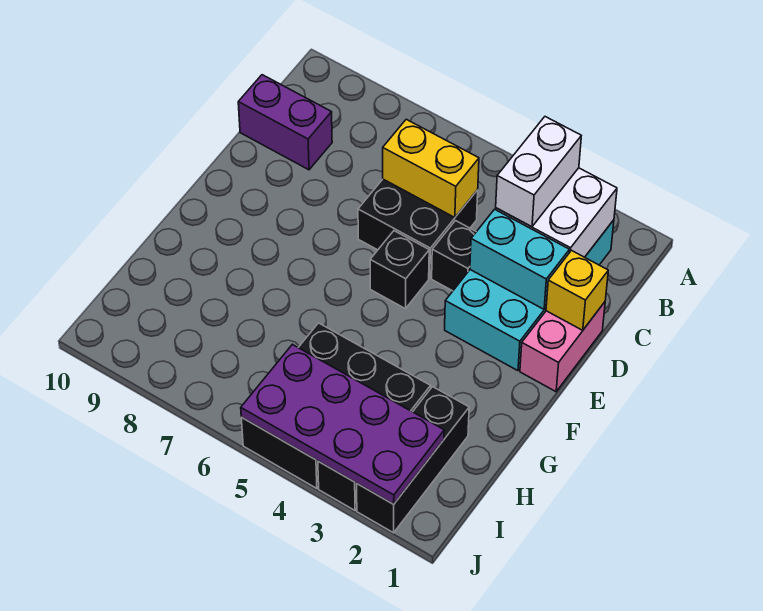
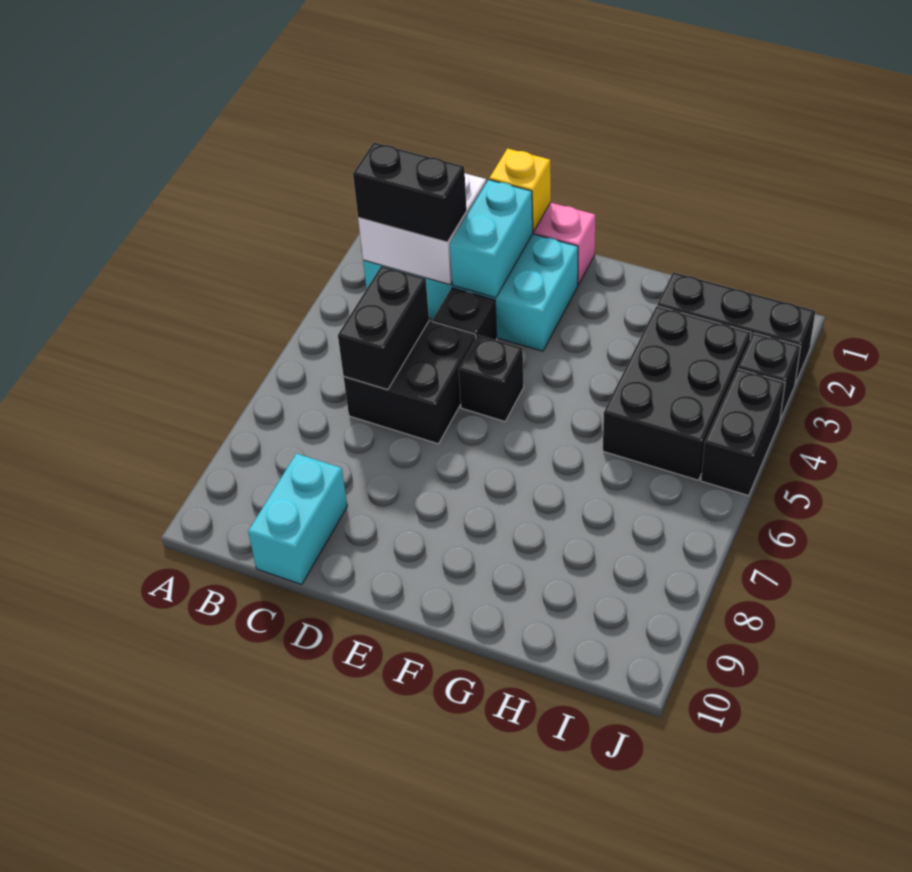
white 1x2 brick [496,117,581,227] -> black 1x2 brick [353,143,467,242]
yellow 1x2 brick [383,119,479,218] -> black 1x2 brick [338,266,429,390]
purple 1x2 brick [238,75,332,170] -> cyan 1x2 brick [248,453,347,585]
purple 2x4 plate [241,344,444,504] -> none

